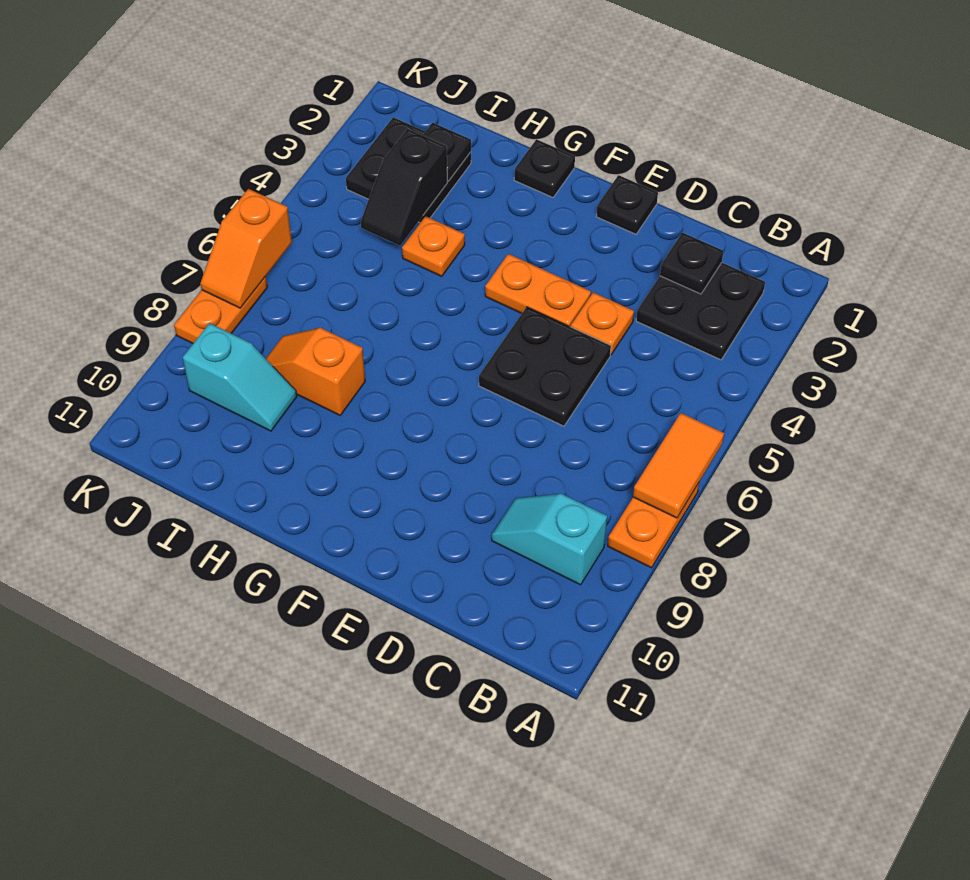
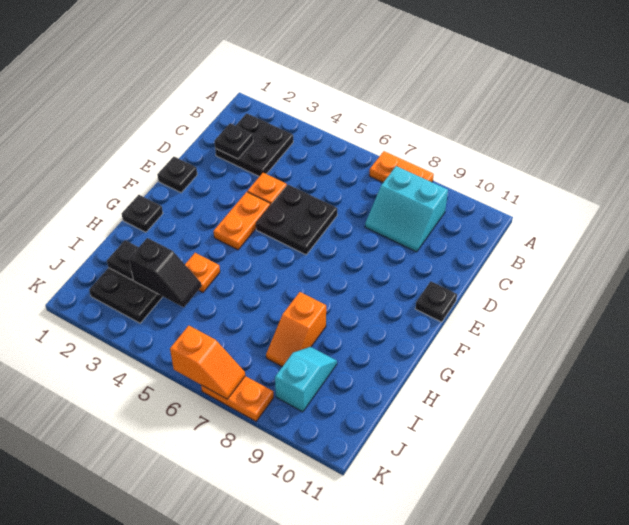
orange 1x2 tile [633,413,724,518] -> none
cyan 1x2 slope [492,494,607,585] -> cyan 2x2 slope [365,166,448,252]
none -> black 1x1 plate [415,281,457,322]

